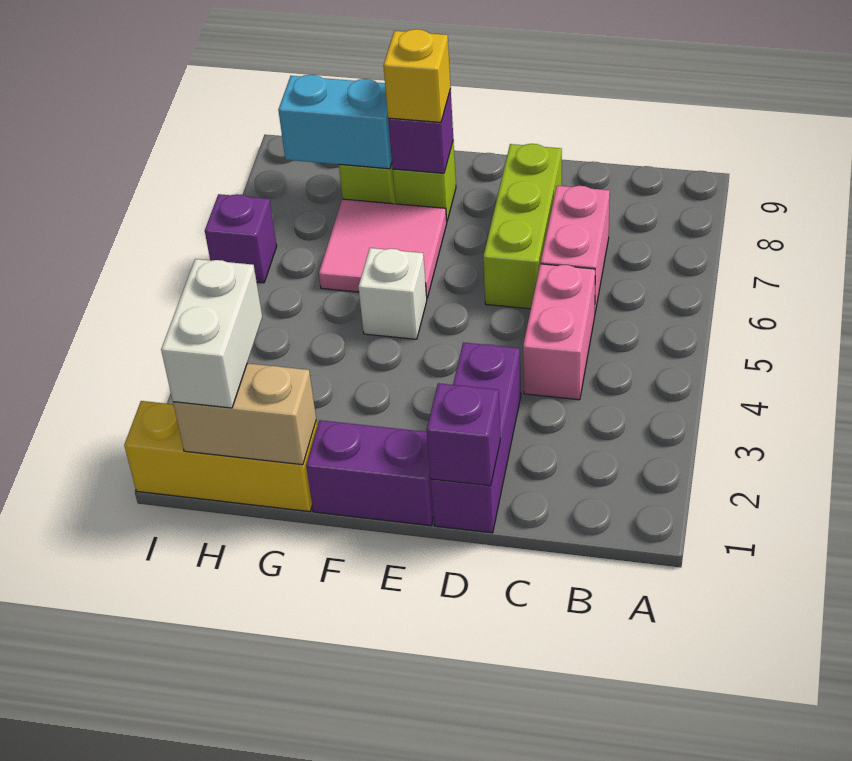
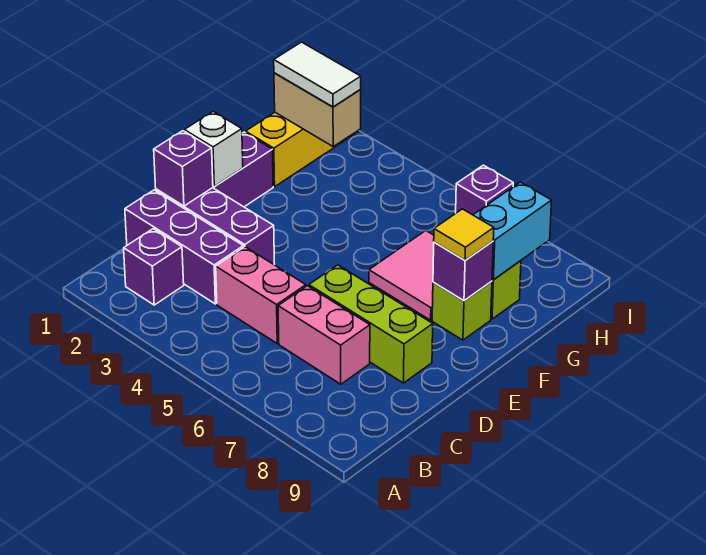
none -> purple 1x1 brick [124,229,184,305]
none -> purple 1x3 brick [125,190,243,304]
white 1x1 brick [358,248,427,339] -> white 1x1 brick moved to [184,112,243,186]
yellow 1x1 brick [383,29,451,122] -> yellow 1x1 tile [434,209,494,260]
tan 1x2 brick [173,363,316,465] -> tan 1x2 brick turned to [274,73,361,146]
white 1x2 brick [161,259,262,408] -> white 1x2 tile [274,42,361,107]

